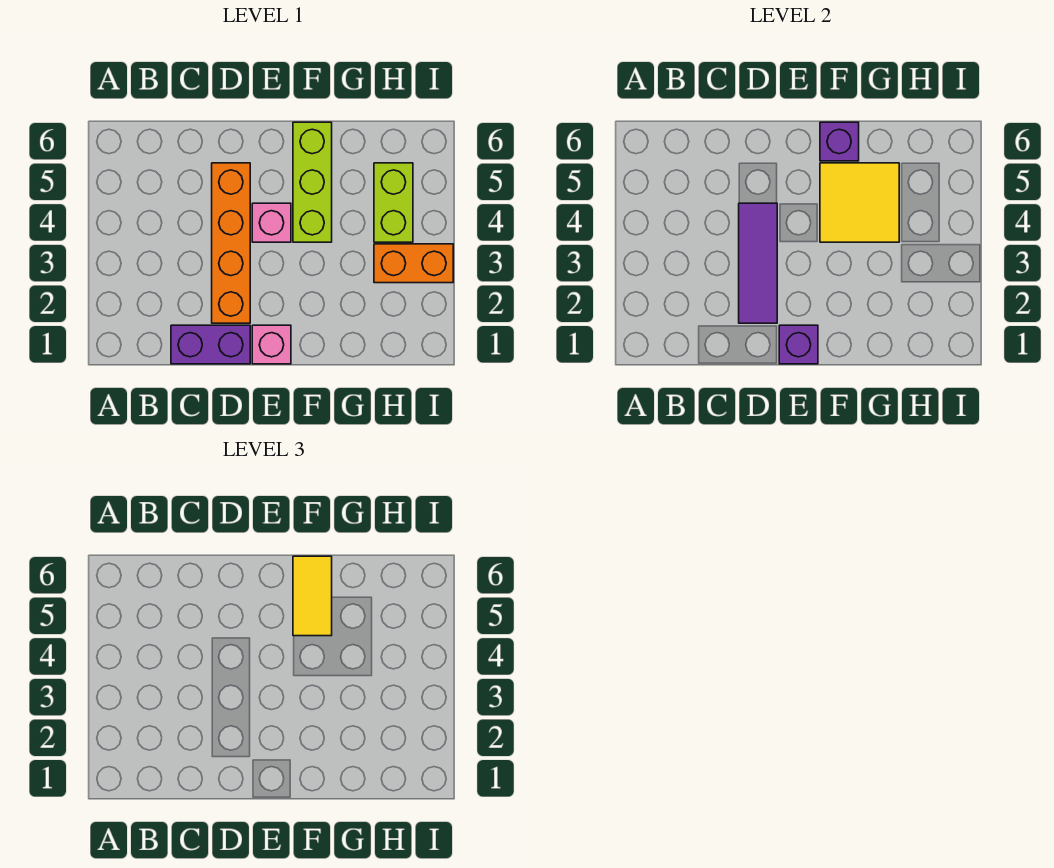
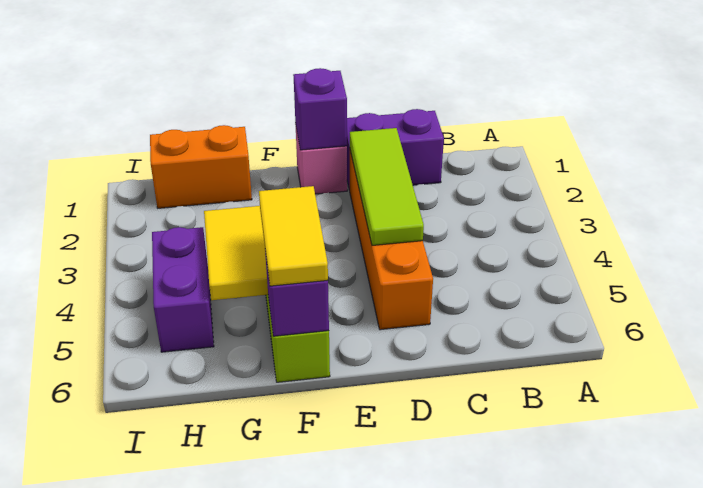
purple 1x3 tile [739,203,777,323] -> lime 1x3 tile [349,128,424,245]
pink 1x1 brick [252,203,291,242] -> none
orange 1x2 brick [374,244,453,283] -> orange 1x2 brick moved to [150,125,252,208]
lime 1x2 brick [374,163,413,242] -> purple 1x2 brick [152,227,214,352]

